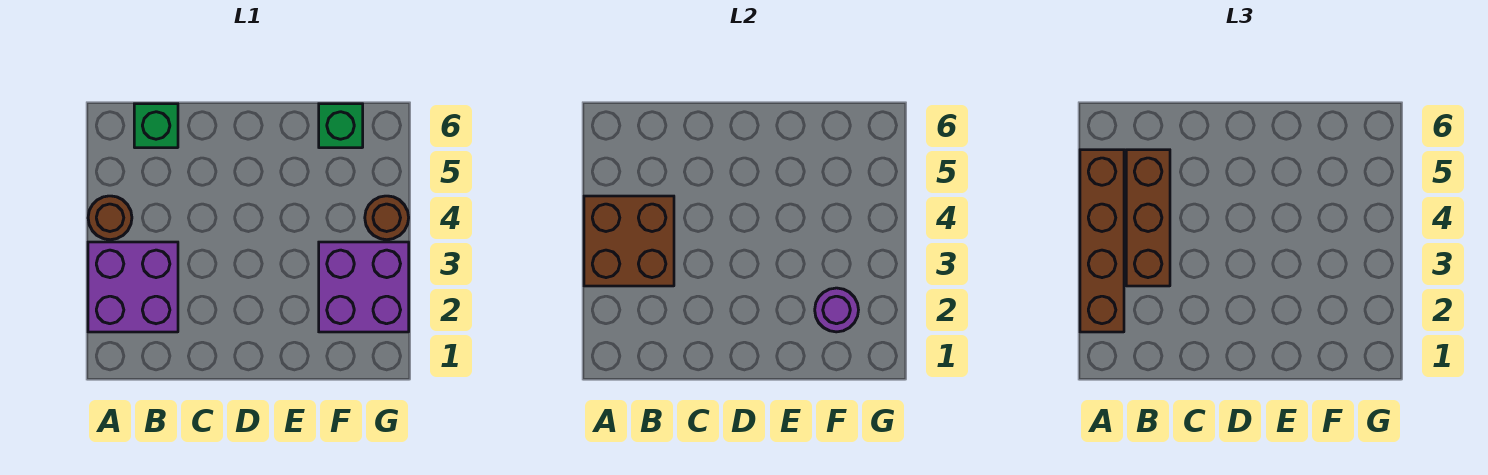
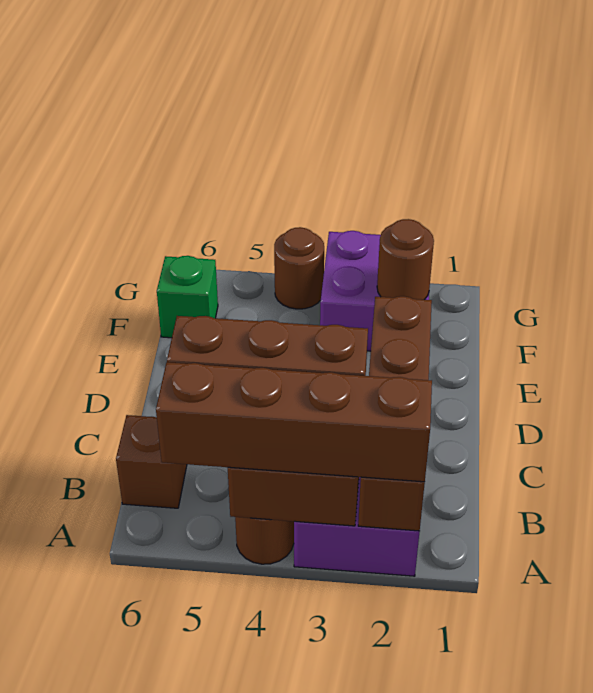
none -> brown 1x4 brick [358,296,432,531]
green 1x1 brick [134,104,178,148] -> brown 1x1 brick [116,415,187,508]
purple 1x1 round brick [815,288,858,332] -> brown 1x1 round brick [377,219,434,300]

